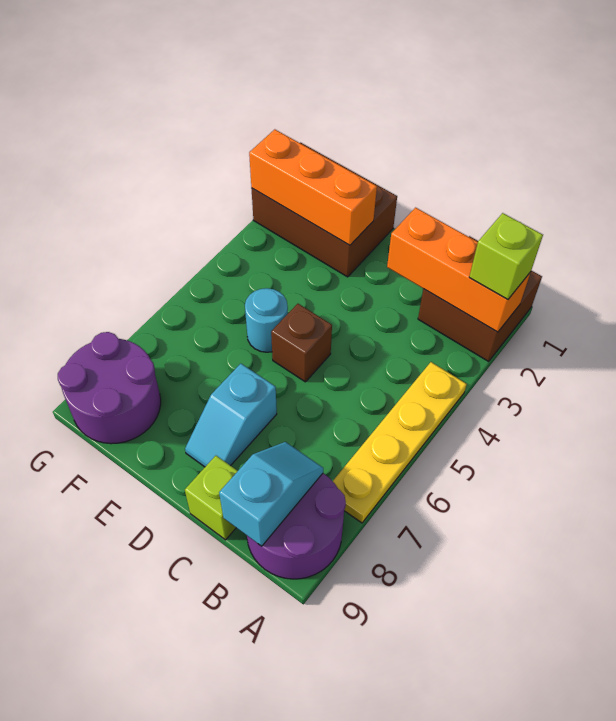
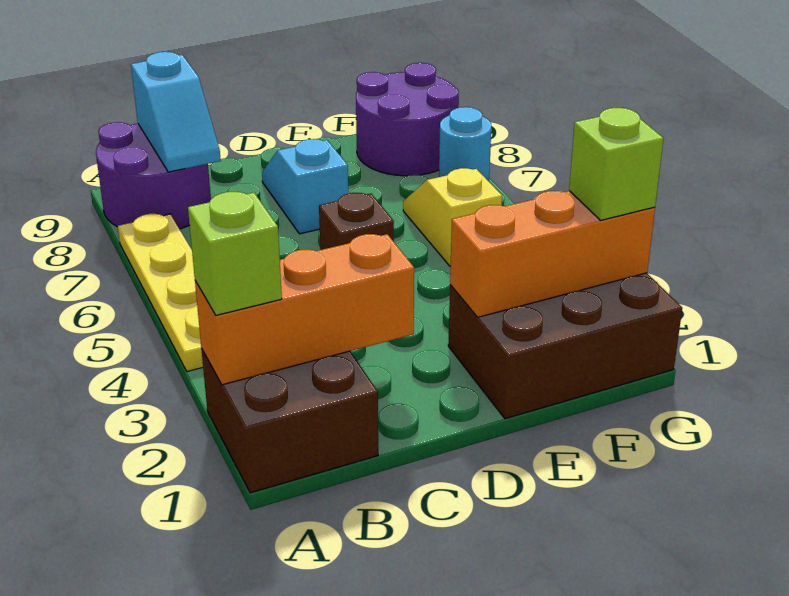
lime 1x1 brick [185,456,237,540] -> lime 1x1 brick moved to [569,108,664,220]
cyan 1x1 round brick [245,288,288,352] -> cyan 1x1 round brick moved to [439,107,491,181]
none -> yellow 1x2 slope [403,168,502,266]

